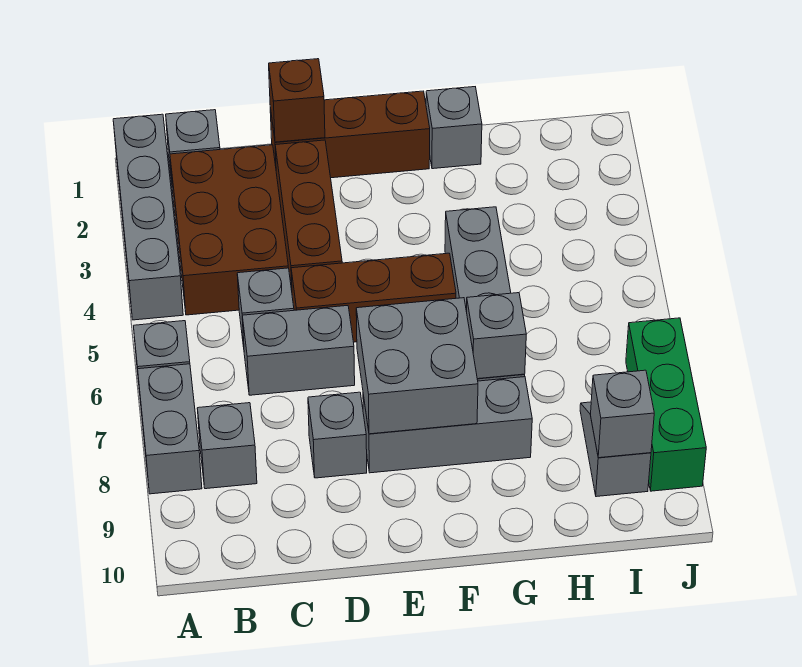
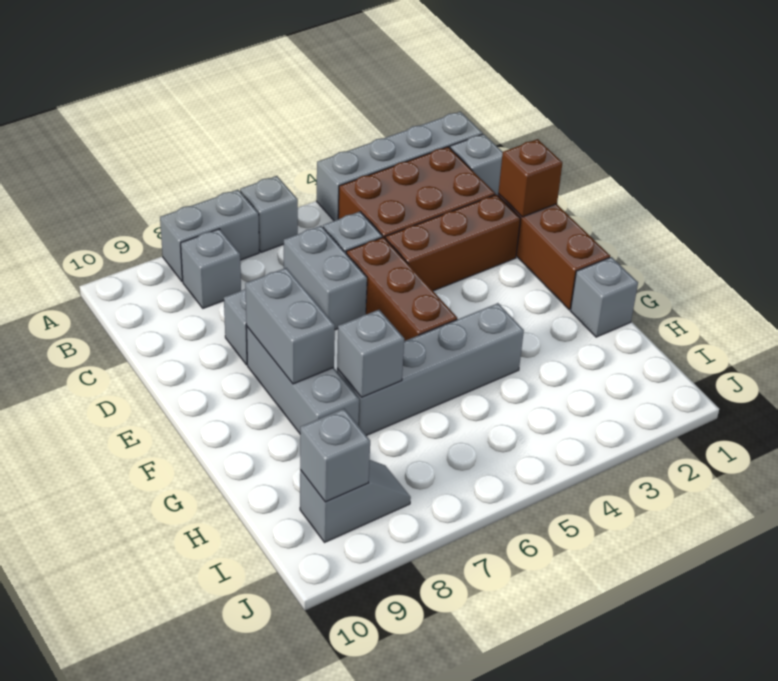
grey 2x2 brick [356,298,478,434] -> grey 1x2 brick [245,268,335,384]
green 1x3 brick [626,318,706,491] -> none

